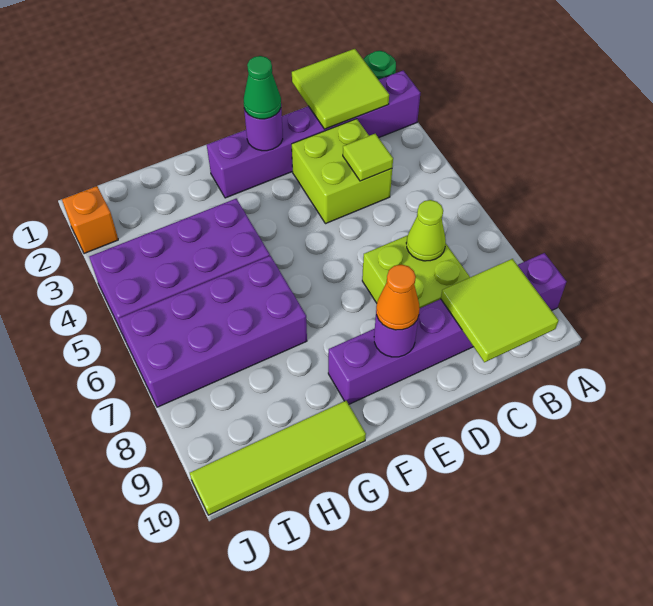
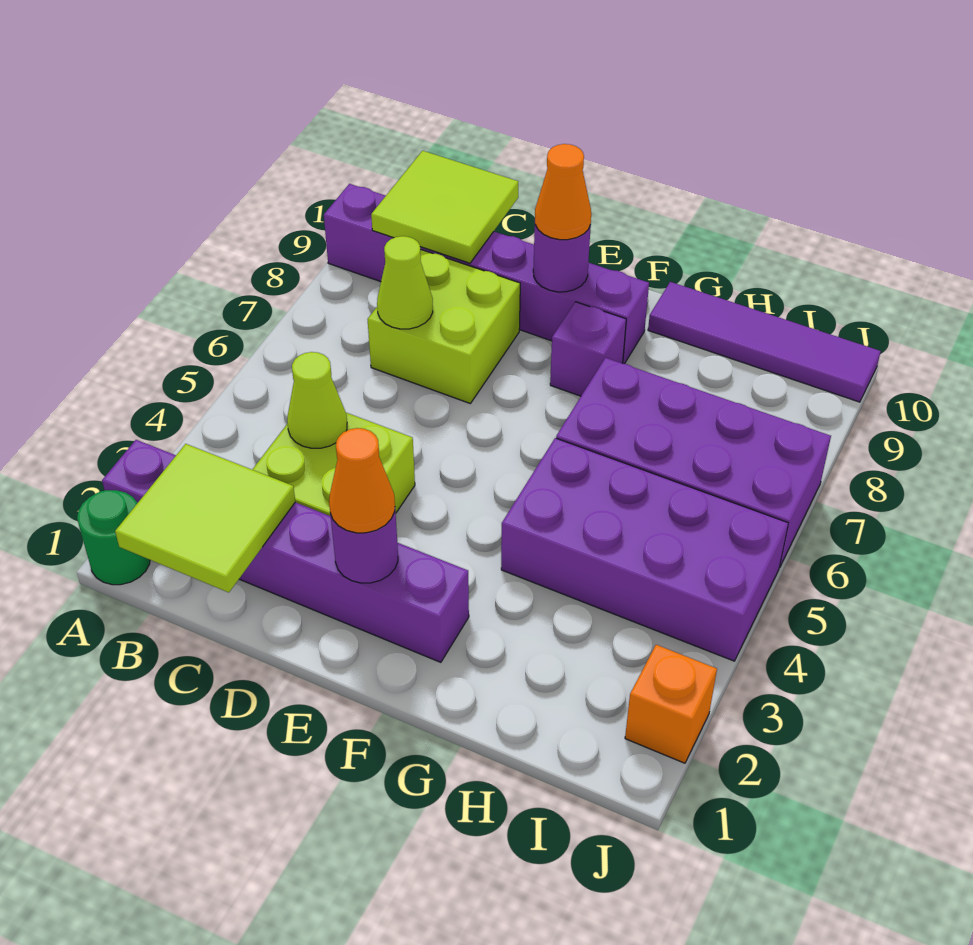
lime 1x1 tile [343,134,393,181] -> lime 1x1 cone [287,352,347,448]
green 1x1 cone [244,56,281,119] -> orange 1x1 cone [329,428,395,533]
none -> purple 1x1 brick [550,302,626,396]
lime 1x4 tile [190,401,366,515] -> purple 1x4 tile [648,282,881,402]

